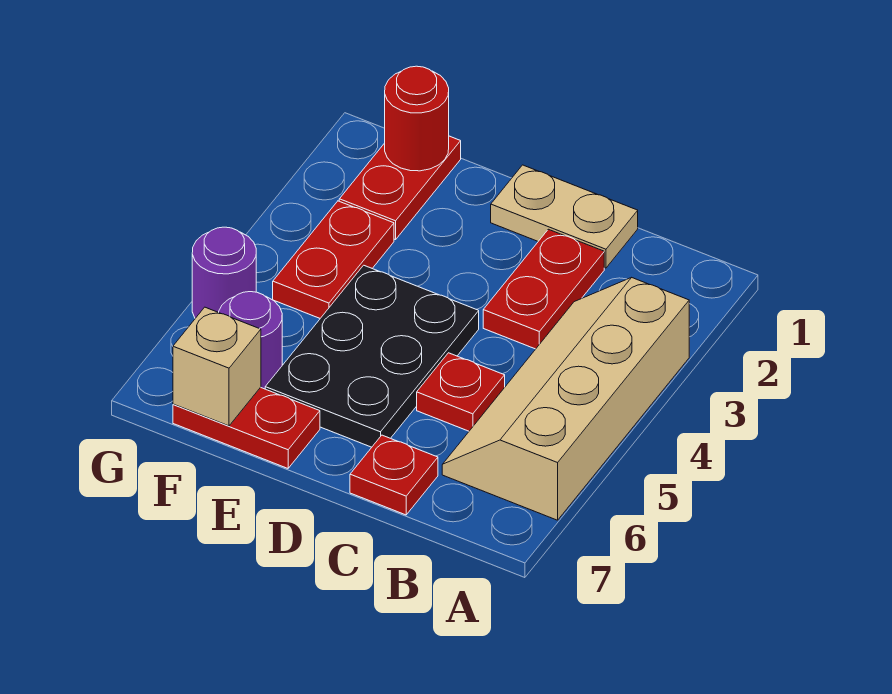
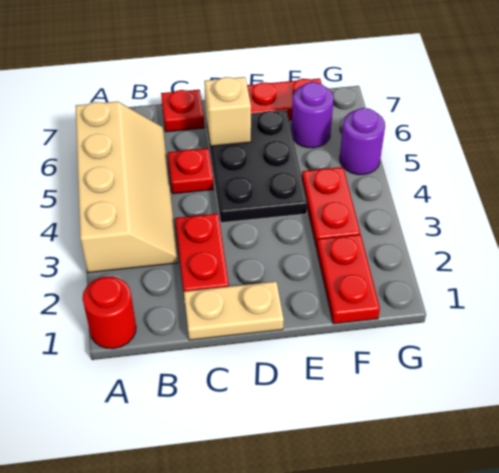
red 1x1 round brick [385,66,449,171] -> red 1x1 round brick moved to [82,277,136,349]
tan 1x1 brick [173,307,261,426] -> tan 1x1 brick moved to [204,77,251,146]

